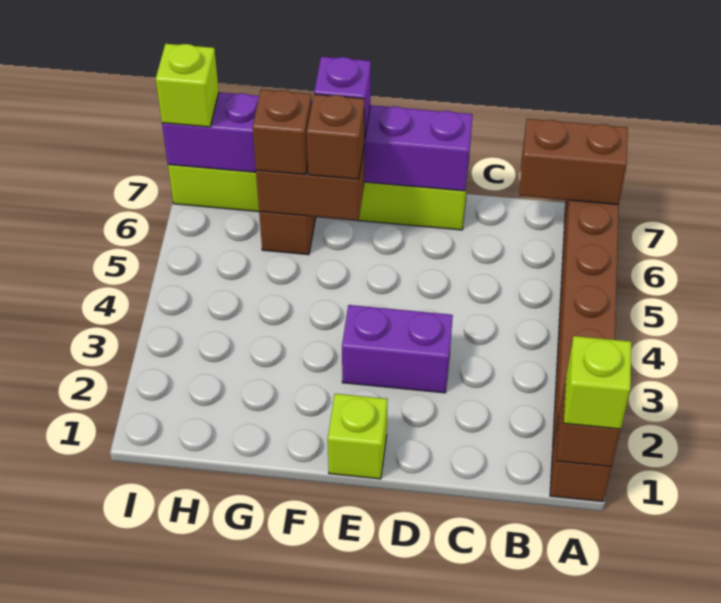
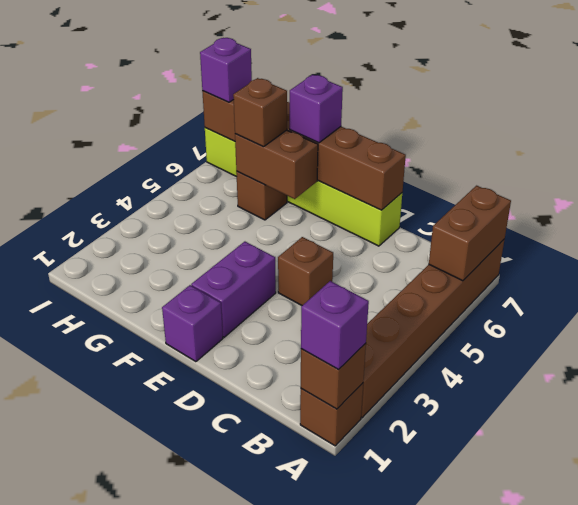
lime 1x1 brick [564,336,631,429] -> purple 1x1 brick [301,281,369,369]
brown 1x2 brick [519,119,628,205] -> brown 1x2 brick turned to [429,186,511,281]
purple 1x2 brick [342,305,453,393] -> purple 1x2 brick turned to [191,242,276,337]
purple 1x6 brick [162,92,473,191] -> brown 1x6 brick [202,91,406,210]
lime 1x1 brick [328,394,388,479] -> purple 1x1 brick [162,285,223,362]
brown 1x1 brick [307,94,365,179] -> brown 1x1 brick moved to [278,237,333,306]
lime 1x1 brick [156,44,219,127] -> purple 1x1 brick [200,38,252,102]

